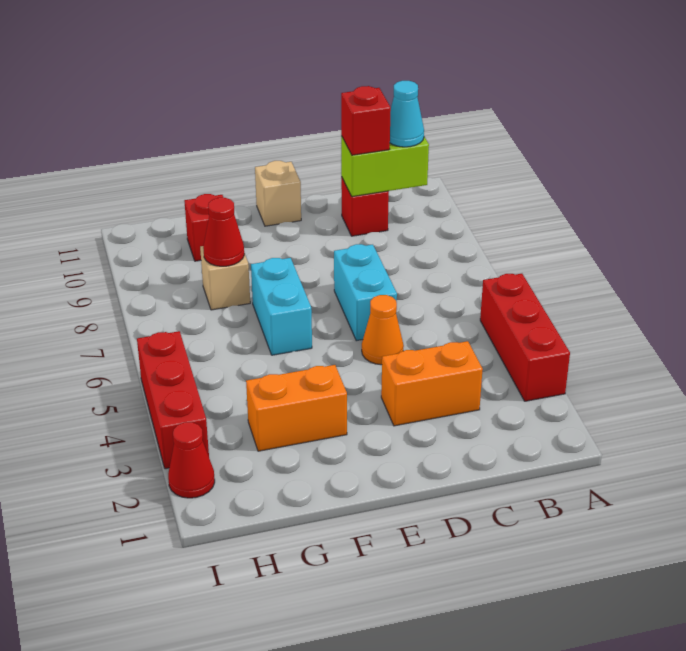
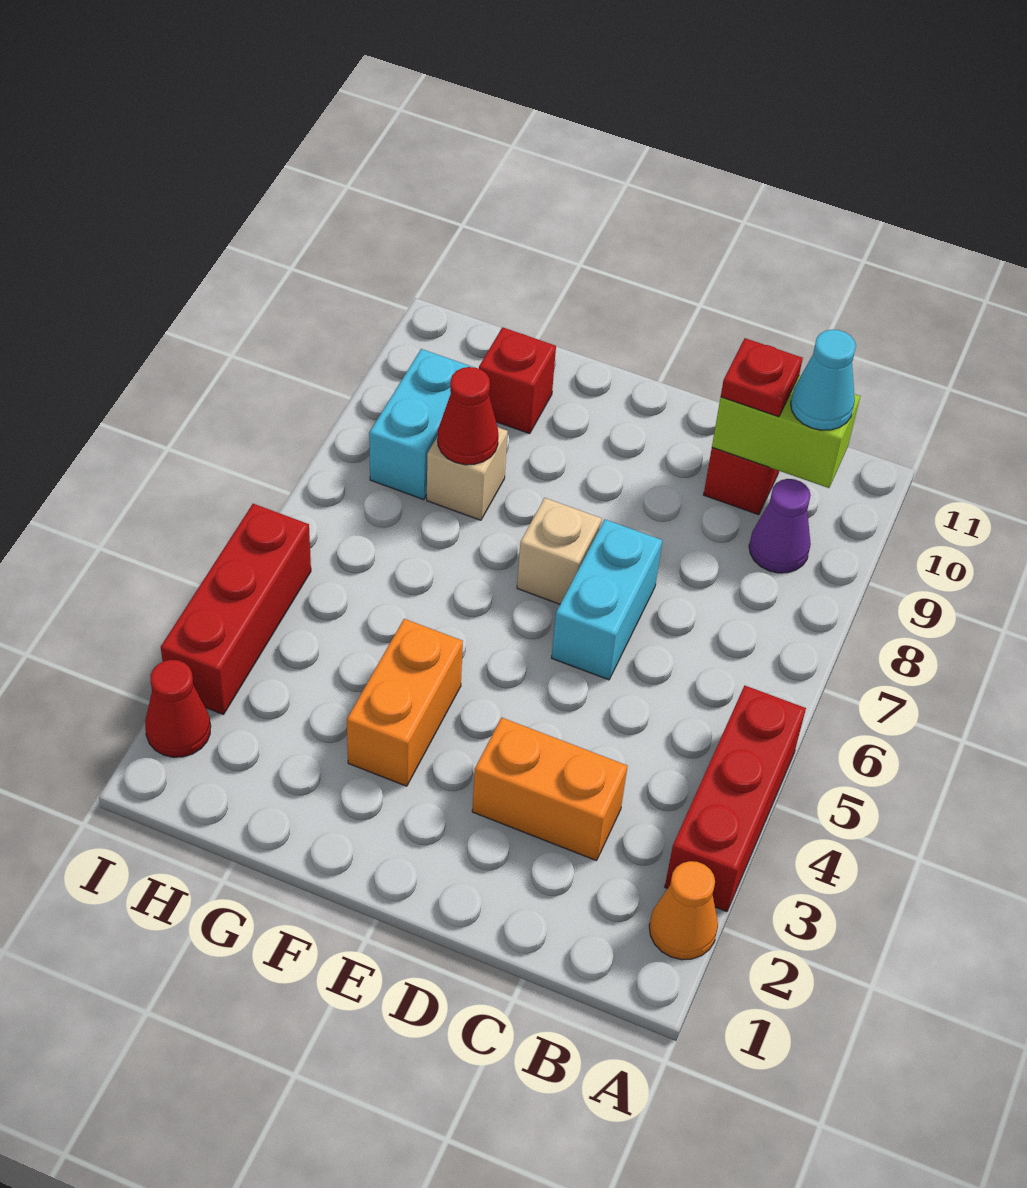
none -> purple 1x1 cone [749,479,811,573]
red 1x1 brick [341,86,391,155] -> red 1x1 plate [721,338,803,417]
orange 1x1 cone [362,295,404,365] -> orange 1x1 cone moved to [649,861,718,960]
tan 1x1 brick [255,161,301,226] -> tan 1x1 brick moved to [517,498,602,604]
orange 1x2 brick [246,365,347,451] -> orange 1x2 brick turned to [347,619,463,786]
cyan 1x2 brick [251,258,312,355] -> cyan 1x2 brick moved to [369,349,472,499]

